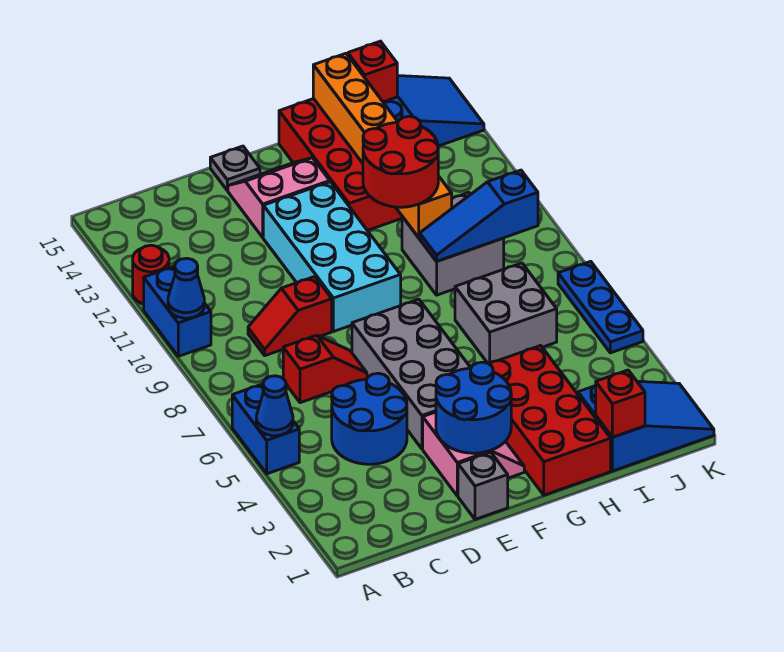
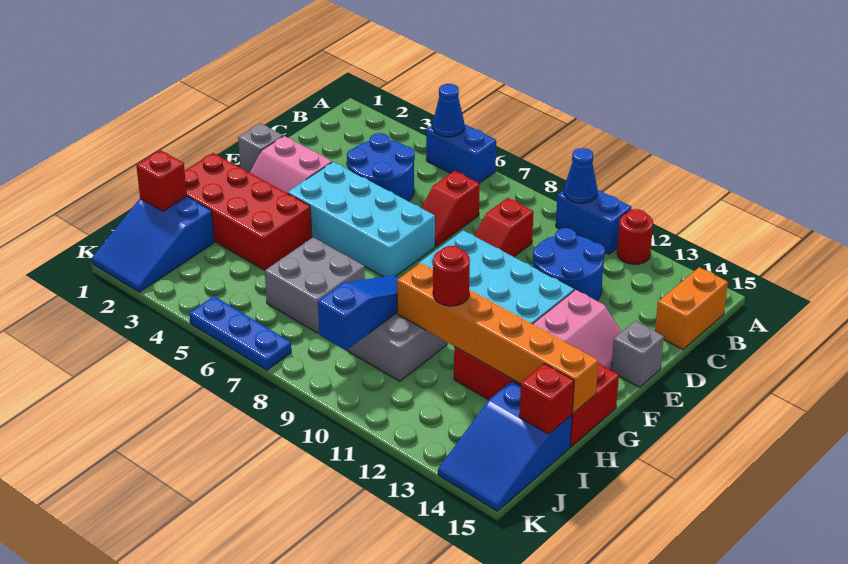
none -> orange 1x2 brick [655,267,728,349]
red 1x2 slope [248,277,332,356] -> red 1x2 slope turned to [475,198,533,257]
blue 2x2 round brick [436,362,511,453] -> blue 2x2 round brick moved to [533,228,605,301]
grey 2x4 brick [352,299,471,449] -> cyan 2x4 brick [287,162,435,277]
grey 1x1 plate [210,146,260,191] -> grey 1x1 brick [611,321,664,387]
red 2x2 round brick [363,116,438,207] -> red 1x1 round brick [433,246,470,306]

